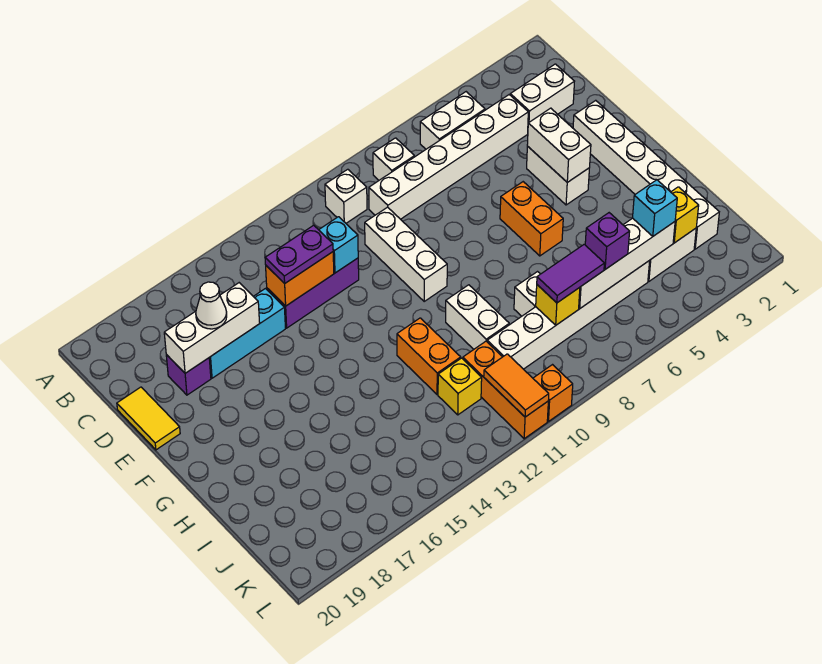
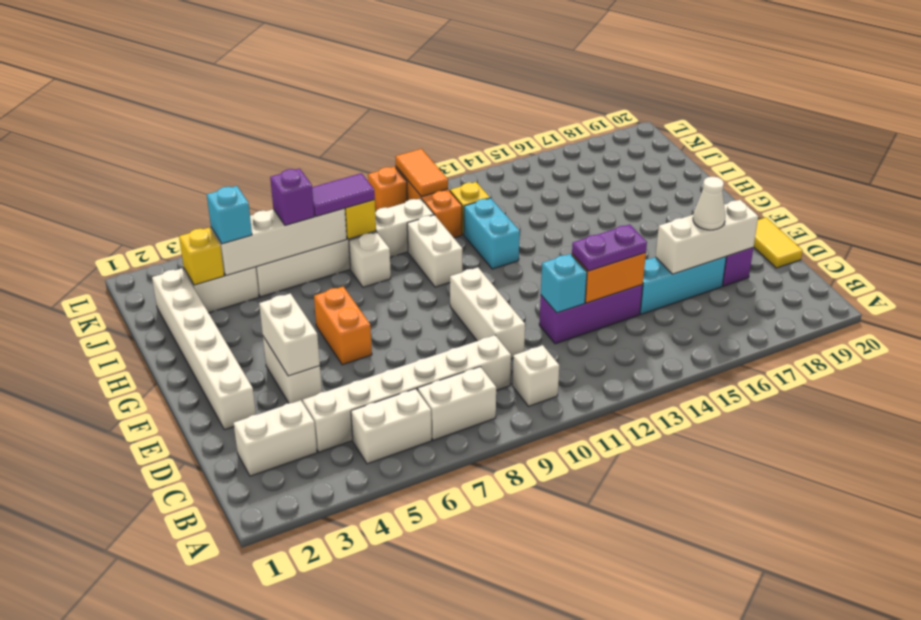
white 1x1 brick [373,138,414,180] -> white 1x2 brick [417,367,496,440]
orange 1x2 brick [397,318,461,395] -> cyan 1x2 brick [464,198,520,269]

